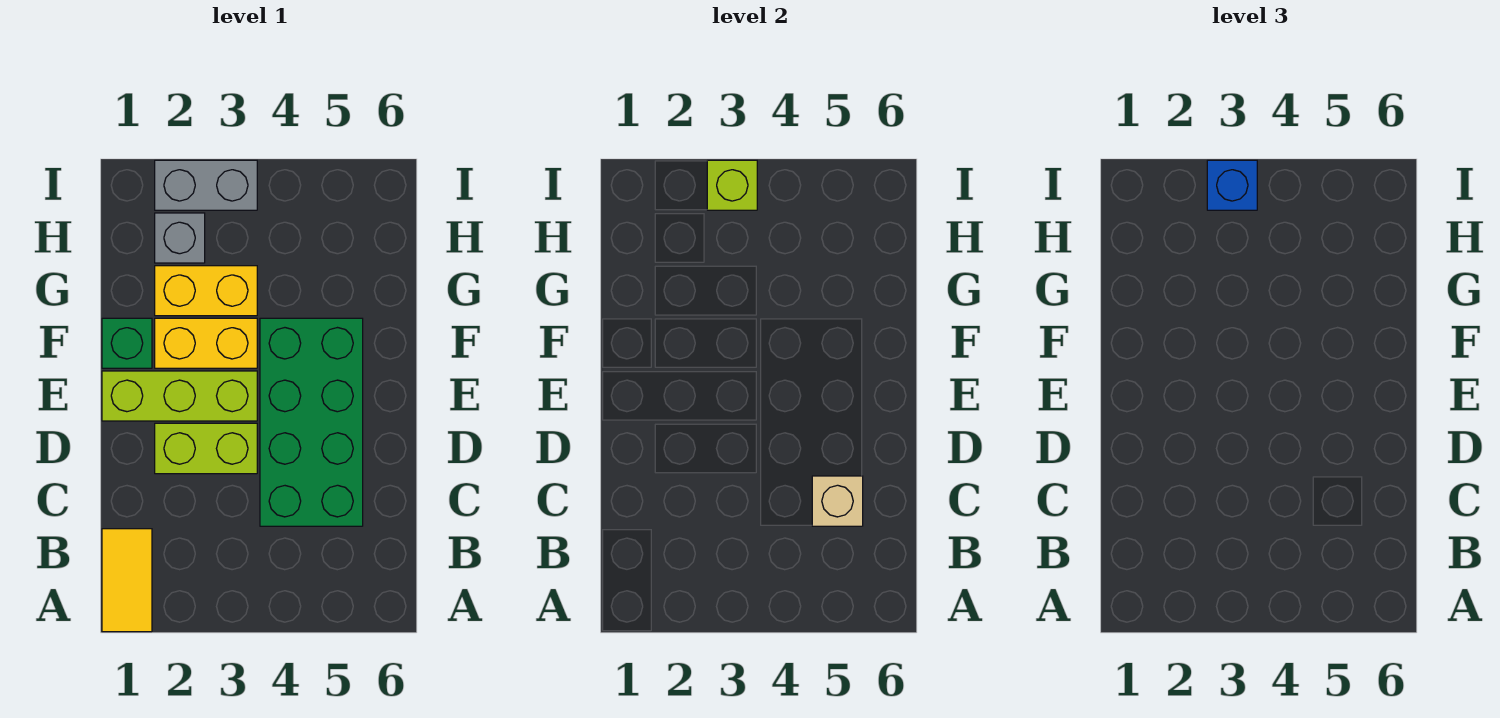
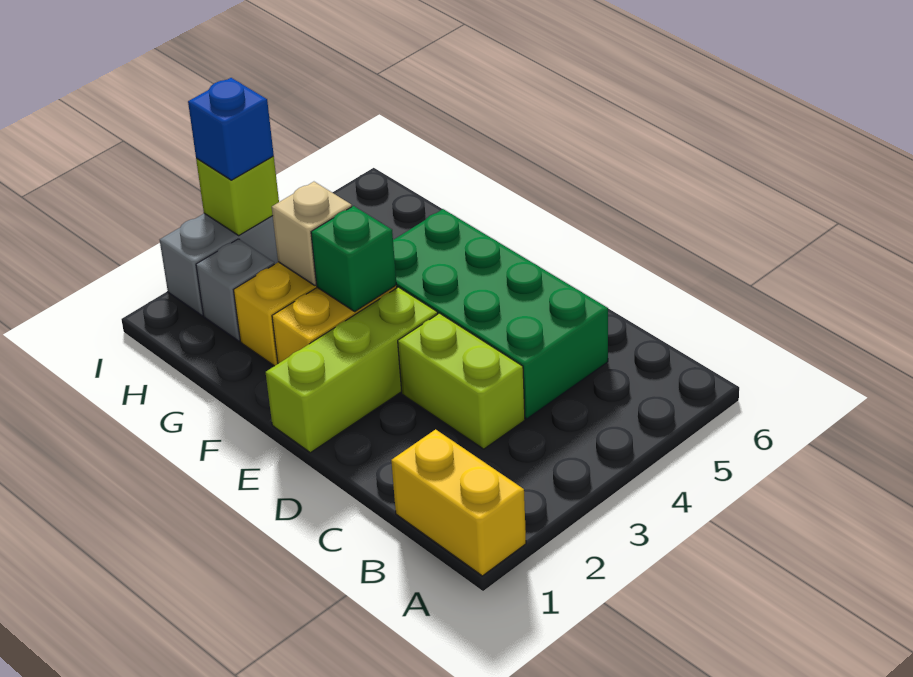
yellow 1x2 tile [102,529,152,632] -> yellow 1x2 brick [391,429,526,576]
tan 1x1 brick [812,476,863,526] -> tan 1x1 brick moved to [272,182,352,285]
lime 1x2 brick [155,423,257,474] -> lime 1x2 brick turned to [398,313,525,449]
green 1x1 brick [102,318,152,368] -> green 1x1 brick moved to [311,206,396,311]

